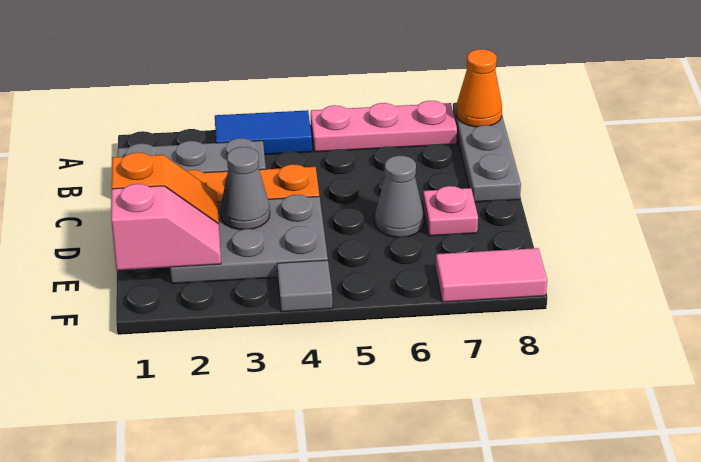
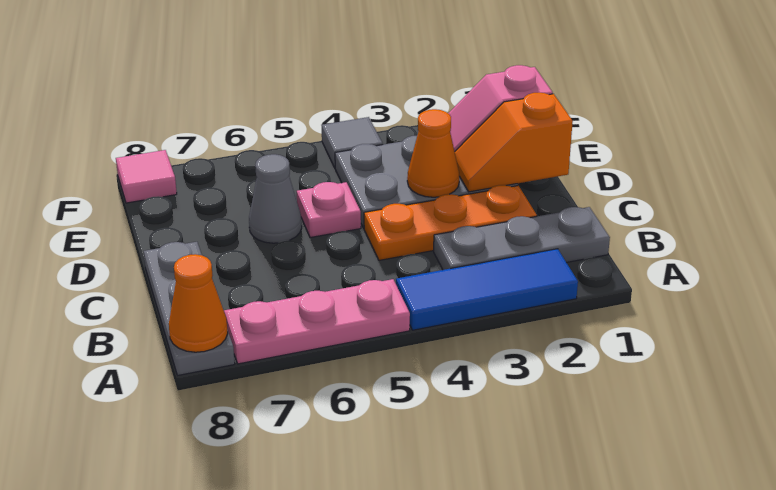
blue 1x2 tile [215,110,312,155] -> blue 1x3 tile [396,249,578,330]
grey 1x1 cone [220,147,270,230] -> orange 1x1 cone [407,109,459,197]
pink 1x1 plate [423,186,478,236] -> pink 1x1 plate moved to [297,182,361,238]
pink 1x2 tile [436,248,547,302] -> pink 1x1 tile [116,150,177,203]

